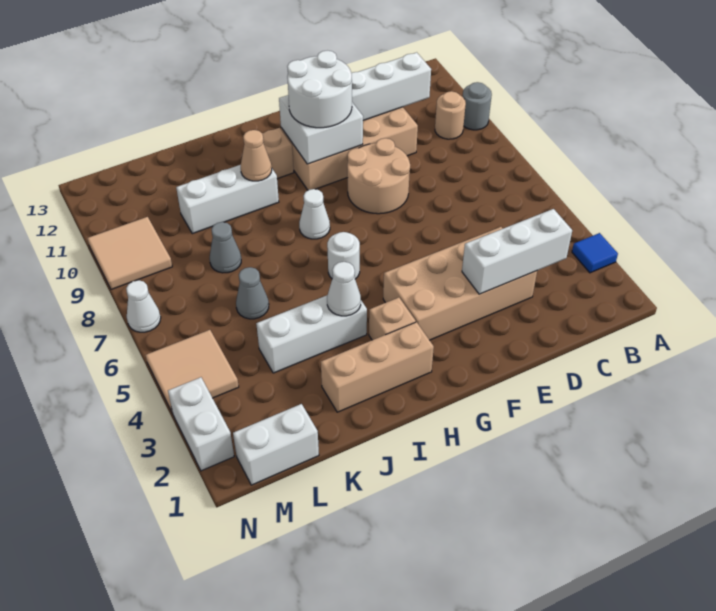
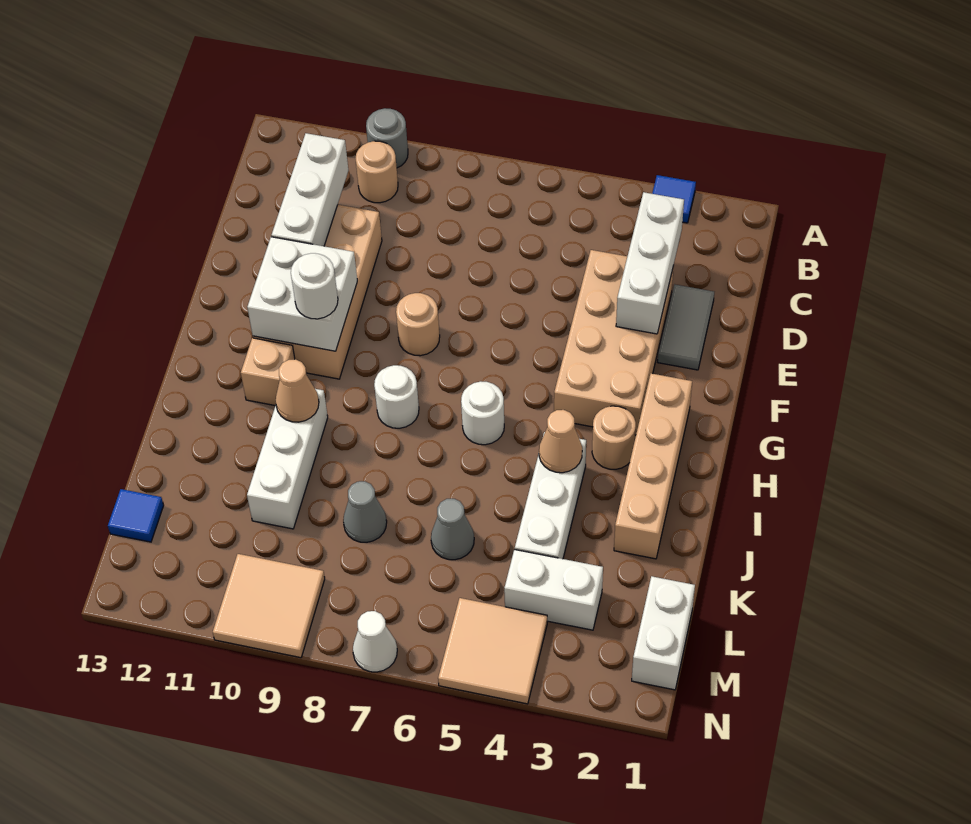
none -> grey 1x2 tile [658,284,714,370]
tan 2x2 round brick [347,138,410,214] -> tan 1x1 round brick [396,293,440,356]
white 2x2 round brick [287,51,352,128] -> white 1x1 round brick [291,253,338,319]
tan 1x3 brick [321,322,434,412] -> tan 1x4 brick [614,373,692,559]
tan 1x1 brick [369,298,416,340] -> tan 1x1 round brick [592,406,636,469]
white 1x1 cone [299,189,330,239] -> white 1x1 round brick [374,365,419,428]
white 1x1 cone [327,262,361,316] -> tan 1x1 cone [539,410,582,473]
none -> blue 1x1 tile [108,489,164,542]
white 1x2 brick [168,377,234,471] -> white 1x2 brick moved to [504,549,603,630]

